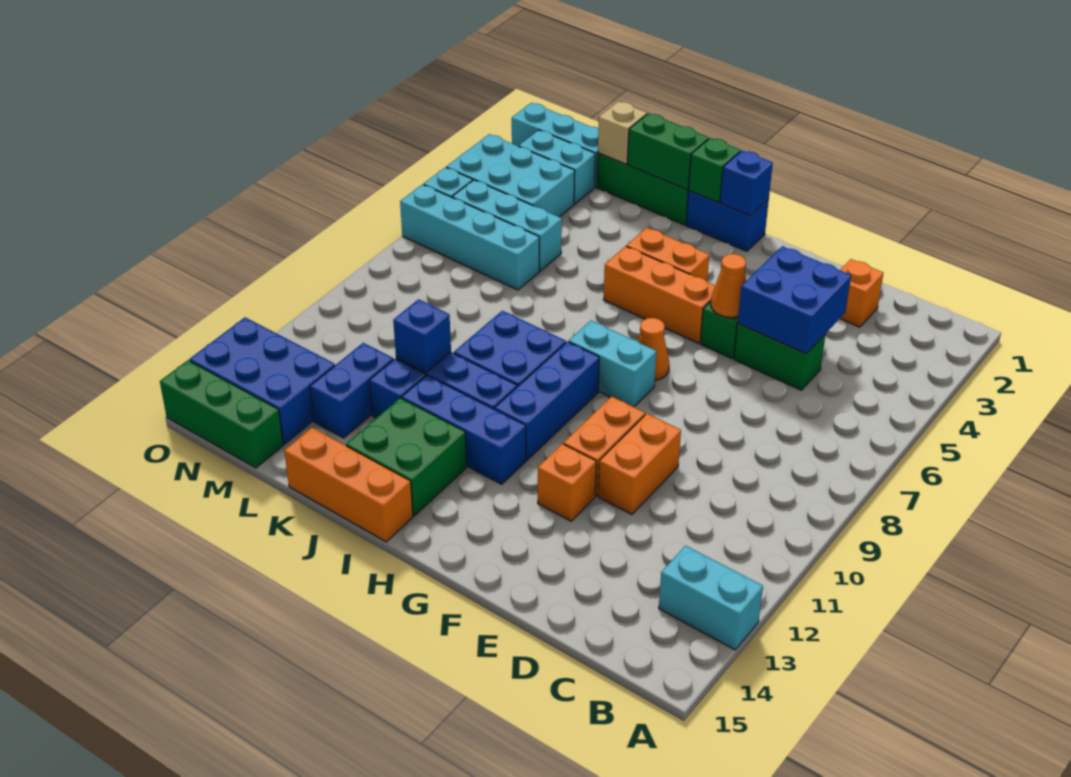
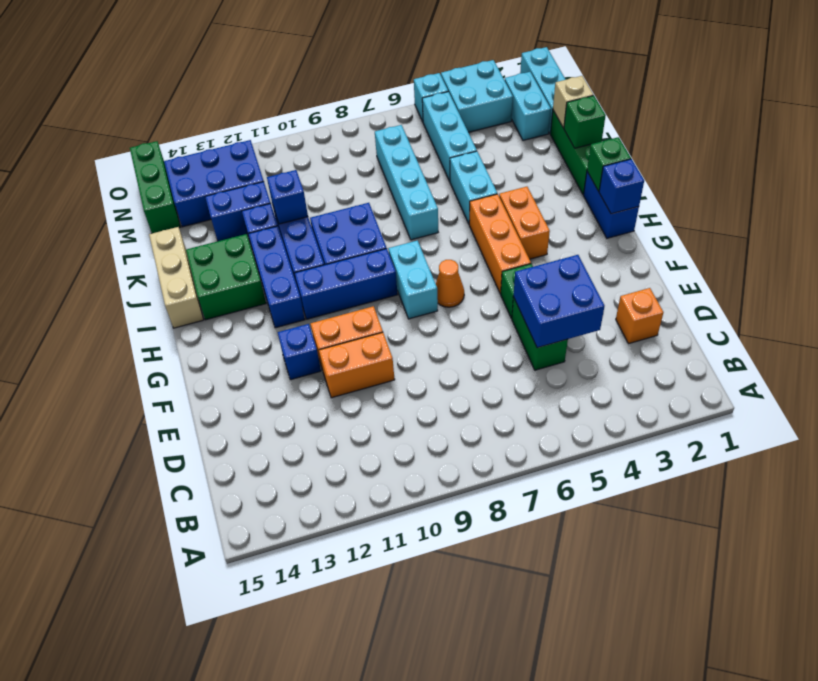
cyan 1x2 brick [659,546,763,650] -> cyan 1x2 brick moved to [450,151,497,224]
orange 1x1 cone [711,254,746,318] -> none
orange 1x1 brick [538,444,596,521] -> blue 1x1 brick [278,324,321,380]
orange 1x3 brick [284,428,413,542] -> tan 1x3 brick [149,227,203,328]
green 1x2 brick [628,113,709,190] -> green 1x1 brick [564,96,606,148]
cyan 1x4 brick [400,184,539,290] -> cyan 1x4 brick moved to [375,125,438,240]
cyan 2x3 brick [446,134,575,217] -> cyan 2x2 brick [441,60,513,132]
blue 2x3 brick [189,317,335,444] -> blue 2x3 brick turned to [164,140,264,227]

